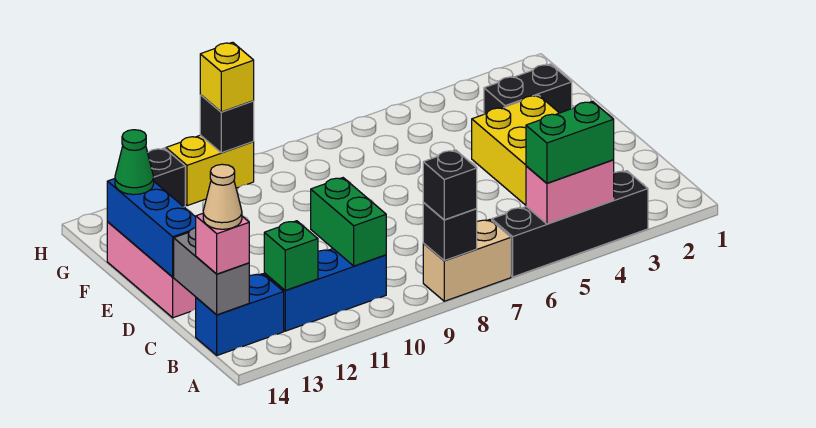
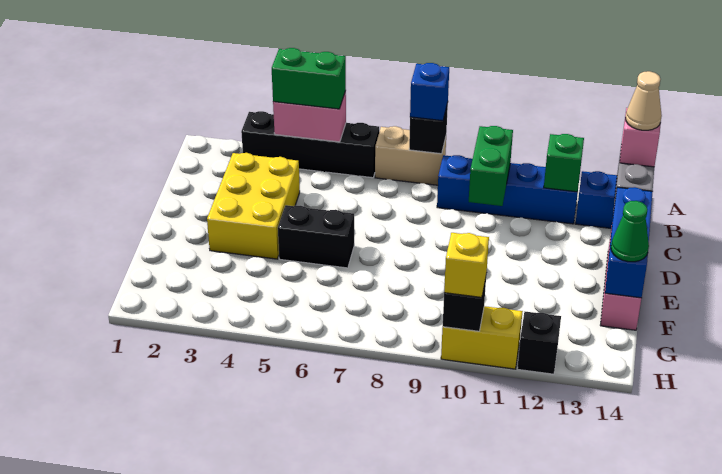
black 1x1 brick [423,150,477,220] -> blue 1x1 brick [410,63,449,121]
blue 1x3 brick [264,249,386,331] -> blue 1x4 brick [437,155,578,224]
black 1x2 brick [484,64,572,114] -> black 1x2 brick moved to [278,205,354,268]

